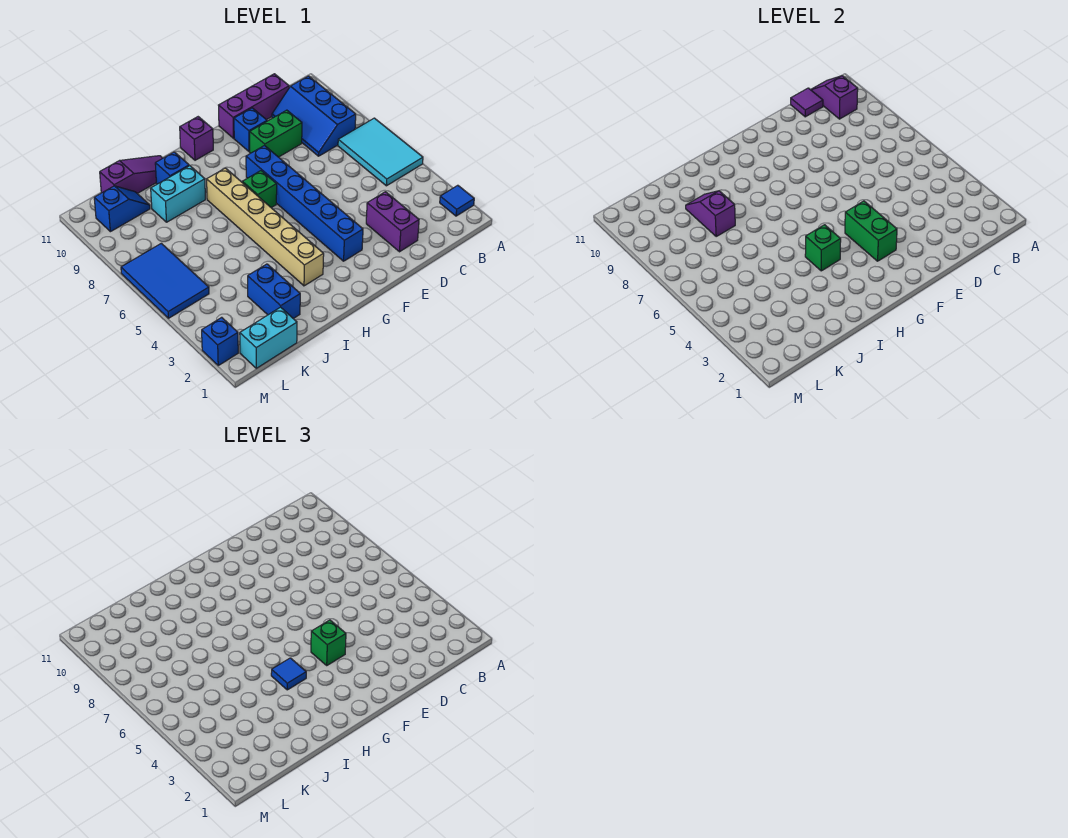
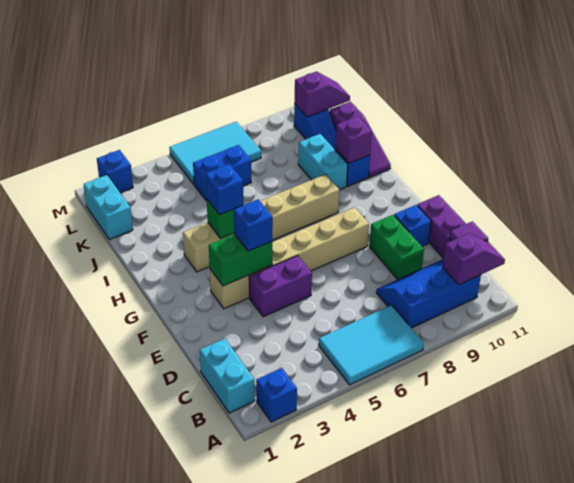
blue 1x1 tile [440,185,474,216] -> blue 1x1 brick [256,368,297,422]
none -> cyan 1x2 brick [200,339,255,413]
purple 1x2 brick [366,192,419,252] -> purple 1x2 brick moved to [249,256,312,317]
blue 1x6 brick [246,145,363,261] -> tan 1x6 brick [210,207,369,309]
green 1x1 brick [311,620,346,665] -> blue 1x1 brick [234,199,273,251]
green 1x1 brick [242,171,277,208] -> none
purple 1x1 brick [180,117,213,160] -> purple 1x1 brick moved to [335,116,372,163]
blue 1x1 tile [271,658,306,690] -> blue 1x1 brick [205,164,244,215]
blue 1x2 brick [248,264,300,319] -> blue 1x2 brick moved to [193,145,251,201]
purple 1x2 slope [686,191,735,236] -> purple 1x2 slope moved to [294,71,350,117]
blue 2x3 tile [121,243,209,318] -> cyan 2x3 tile [169,122,261,184]

